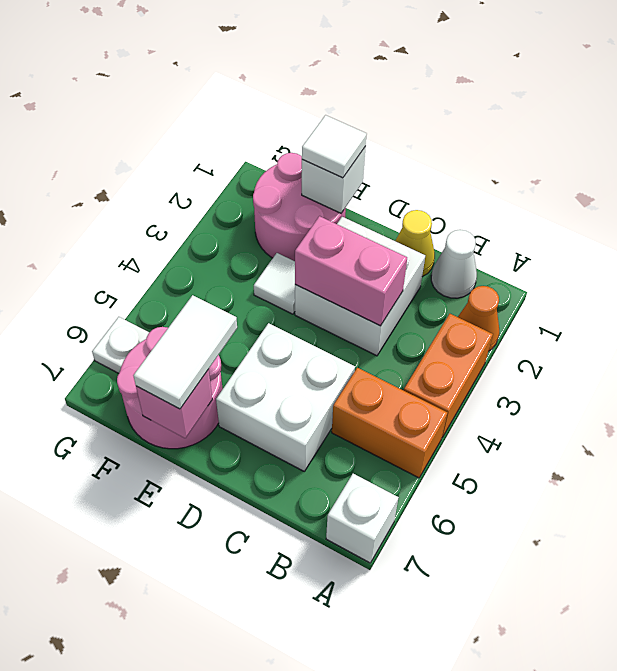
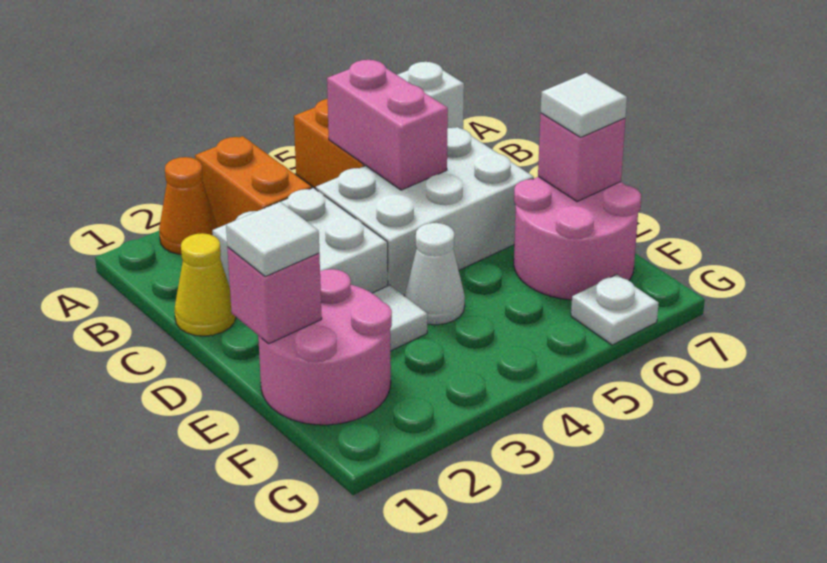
orange 1x2 brick [404,314,493,437] -> orange 1x2 brick turned to [195,136,312,228]
white 1x1 cone [431,230,477,298] -> white 1x1 cone moved to [405,223,465,325]
pink 1x2 brick [295,216,407,326] -> pink 1x2 brick moved to [327,60,448,190]
white 2x2 brick [216,323,355,471] -> white 2x3 brick [316,127,534,296]
white 1x1 brick [302,147,366,213] -> pink 1x1 brick [227,248,322,344]
white 1x2 tile [133,295,237,409] -> white 1x1 tile [541,73,627,137]

